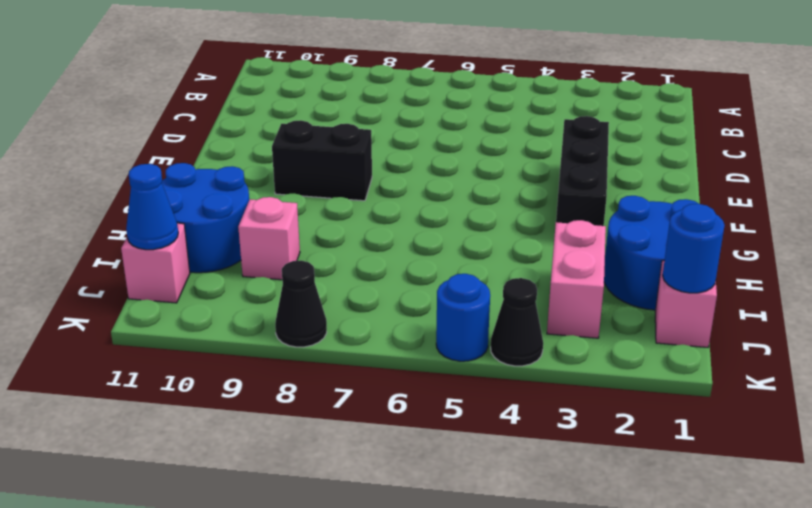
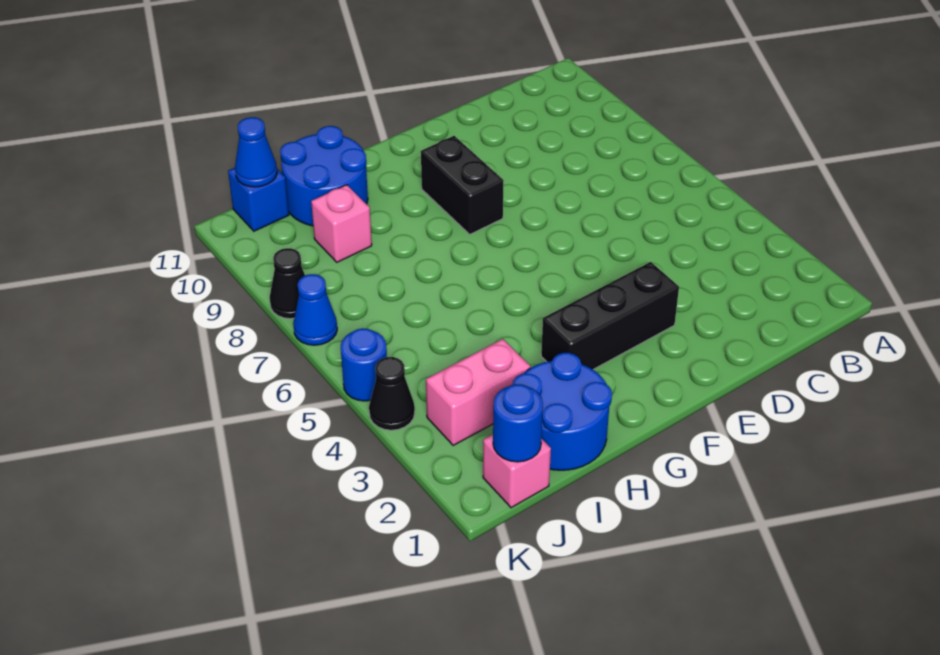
pink 1x1 brick [121,223,190,303] -> blue 1x1 brick [228,168,289,231]
none -> blue 1x1 cone [293,274,337,345]

